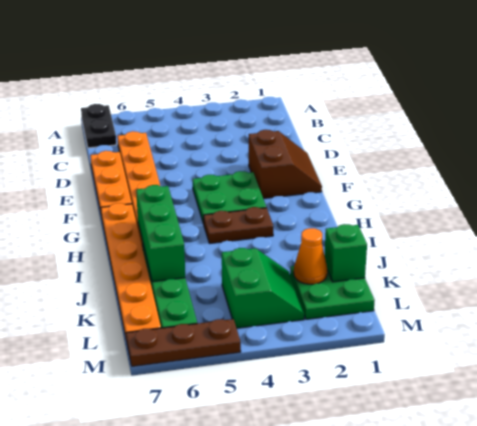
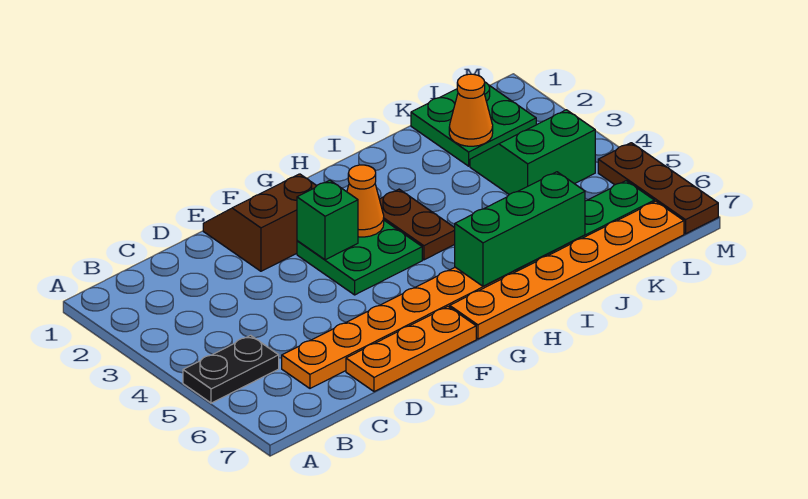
black 1x2 plate [81,104,116,148] -> black 1x2 plate moved to [183,335,279,403]
none -> orange 1x1 cone [347,165,384,237]
green 1x1 brick [325,224,367,282] -> green 1x1 brick moved to [297,180,358,260]

